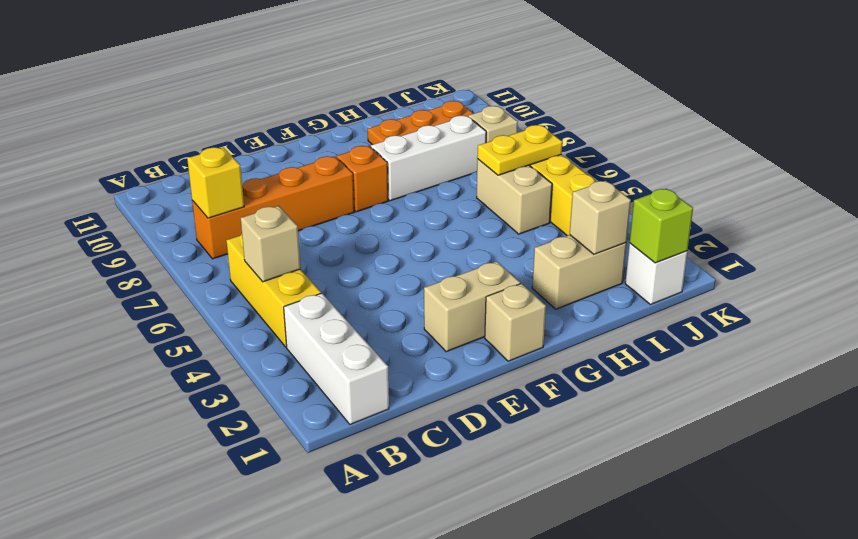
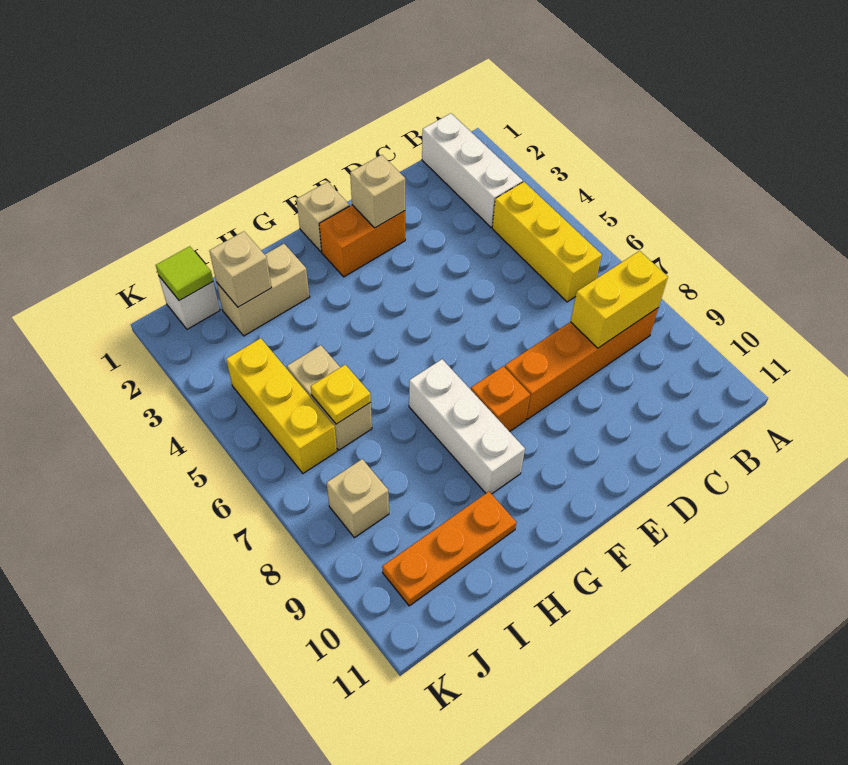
tan 1x1 brick [241,206,301,282] -> tan 1x1 brick moved to [350,155,405,228]
yellow 1x1 brick [187,147,244,218] -> yellow 1x2 brick [571,251,668,348]
tan 1x2 brick [424,261,520,352] -> orange 1x2 brick [319,205,405,277]
white 1x3 brick [371,116,486,201] -> white 1x3 brick turned to [409,359,525,494]
yellow 1x2 plate [477,125,562,175] -> yellow 1x1 plate [311,365,371,424]
lime 1x1 brick [630,189,693,263] -> lime 1x1 tile [156,246,213,300]

